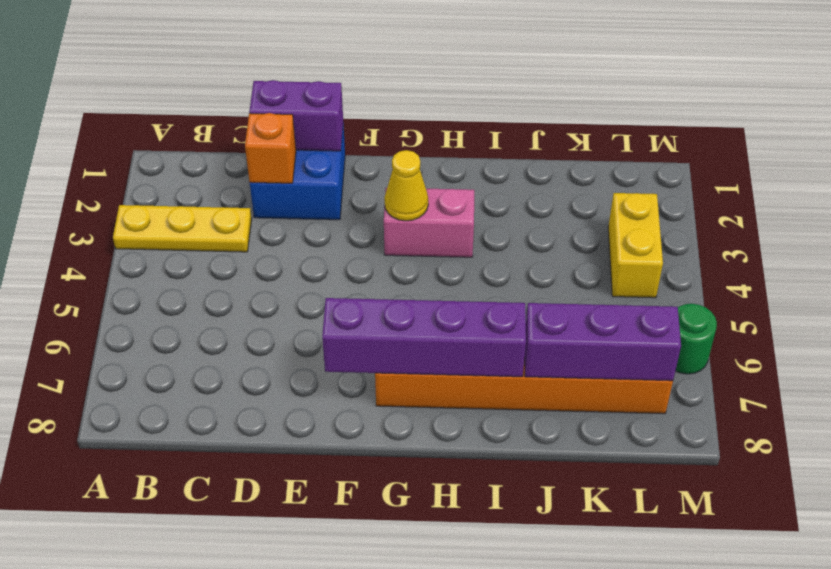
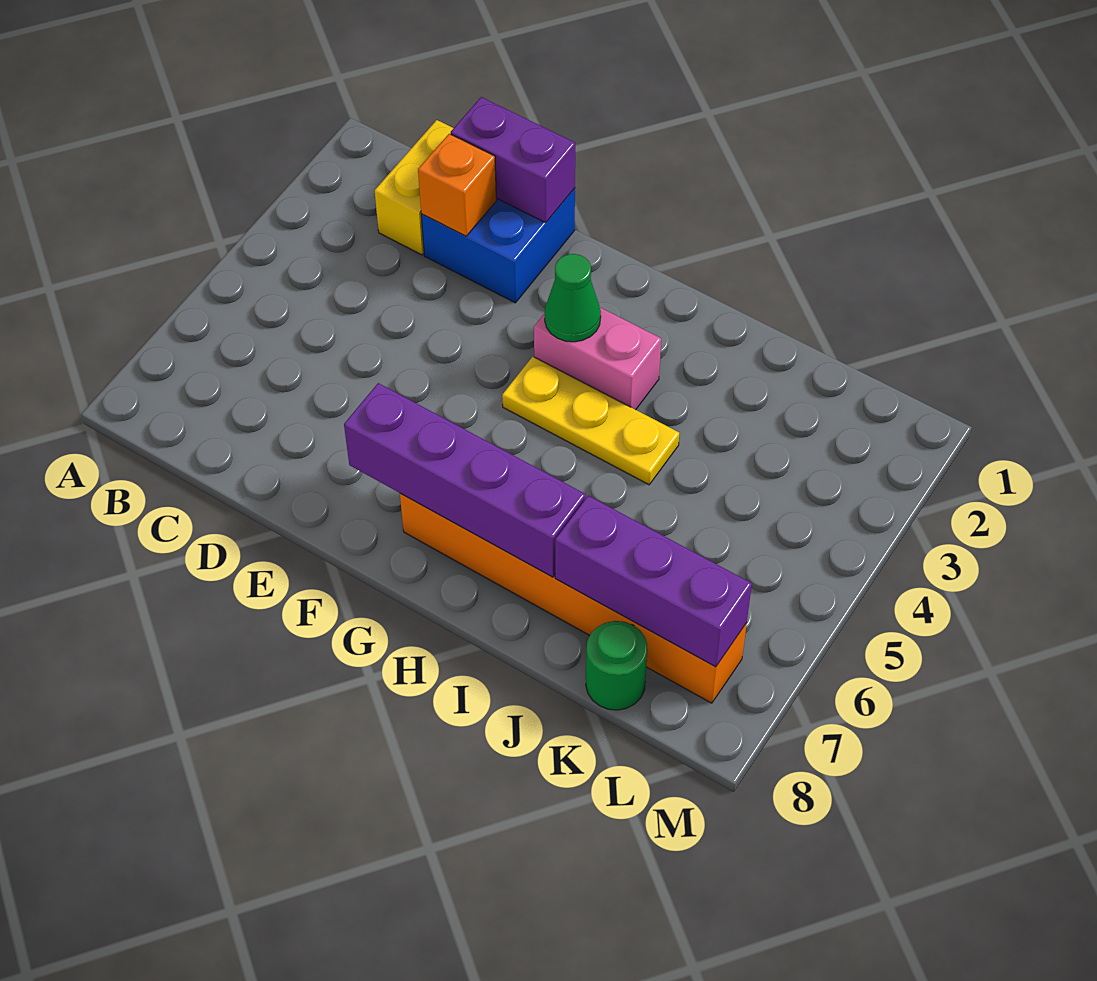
yellow 1x3 plate [113,205,252,252] -> yellow 1x3 plate moved to [502,357,679,485]
yellow 1x1 cone [384,150,428,221] -> green 1x1 cone [545,254,601,342]
yellow 1x2 brick [608,193,663,298] -> yellow 1x2 brick moved to [375,120,453,255]
green 1x1 round brick [676,304,717,374] -> green 1x1 round brick moved to [586,621,647,710]

